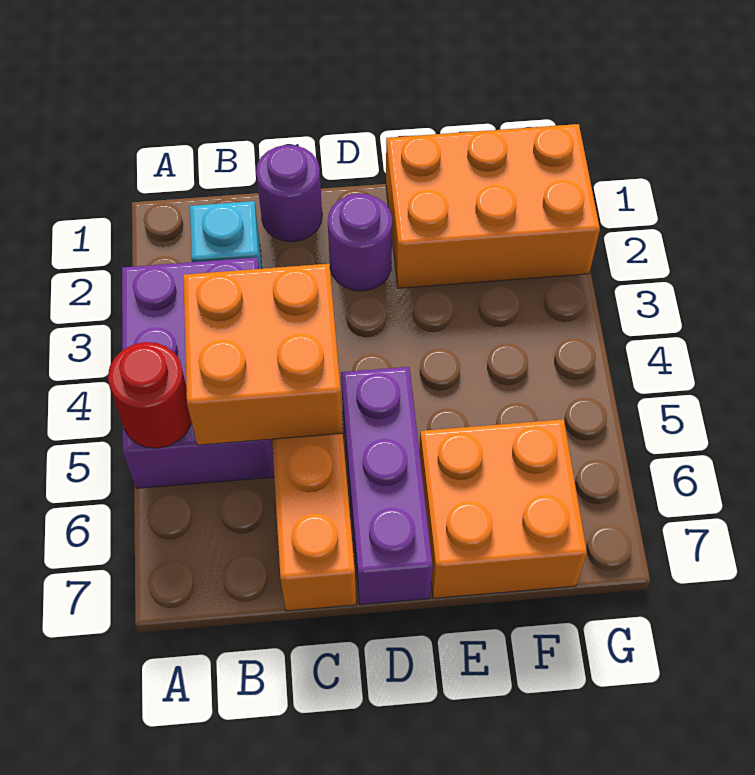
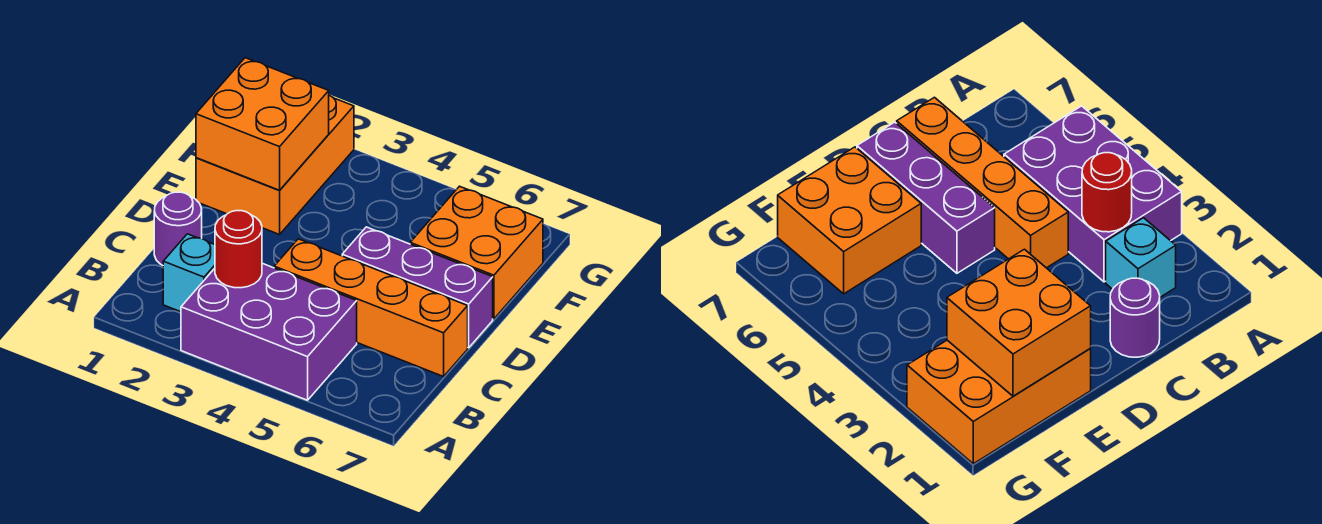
red 1x1 round brick [108,342,192,448] -> red 1x1 round brick moved to [215,211,262,288]
orange 2x2 brick [183,264,343,445] -> orange 2x2 brick moved to [196,58,329,190]
purple 1x1 round brick [328,194,392,291] -> none

